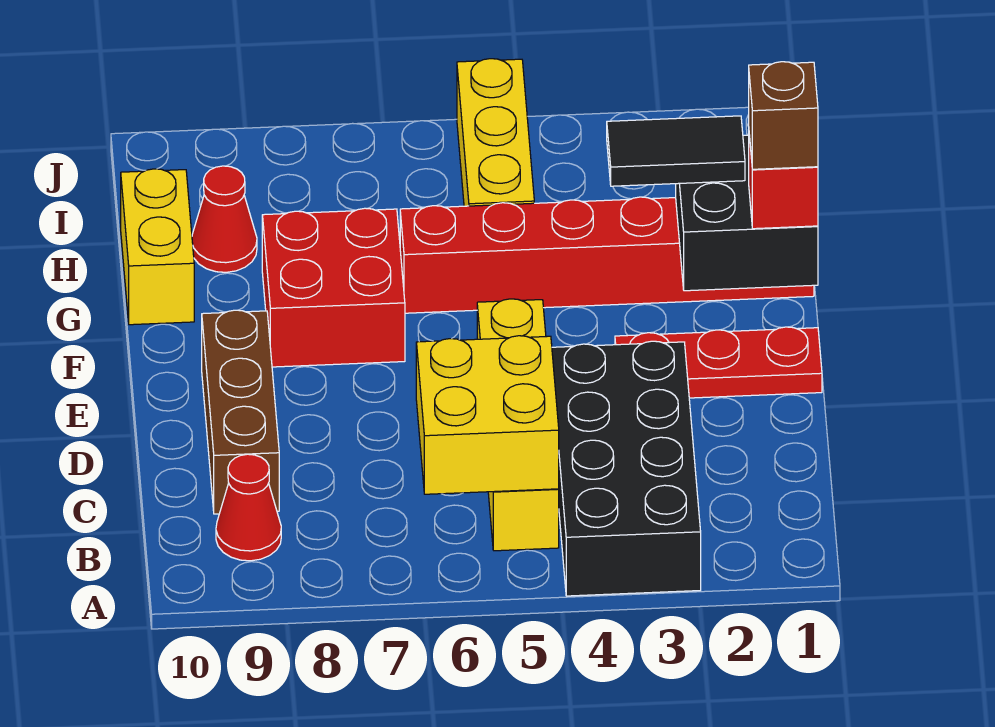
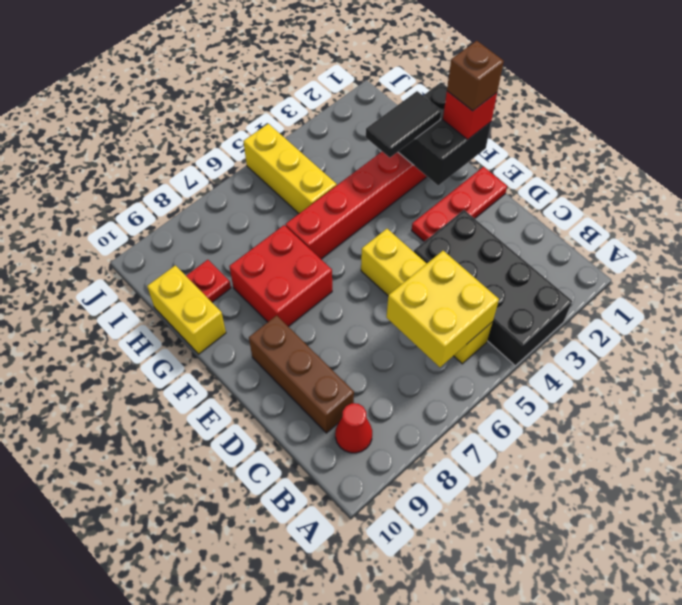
red 1x1 cone [192,166,257,272] -> red 1x1 plate [186,260,231,302]

